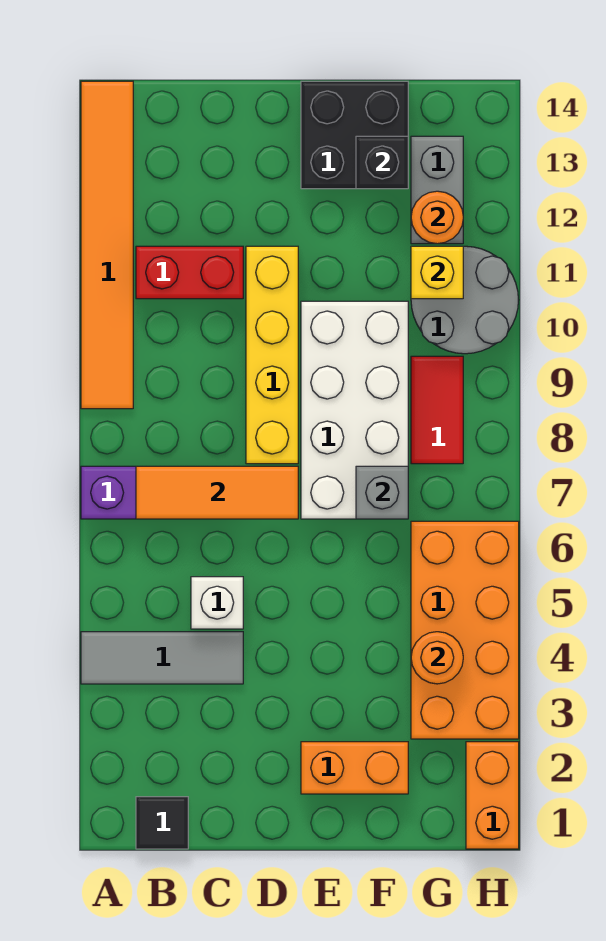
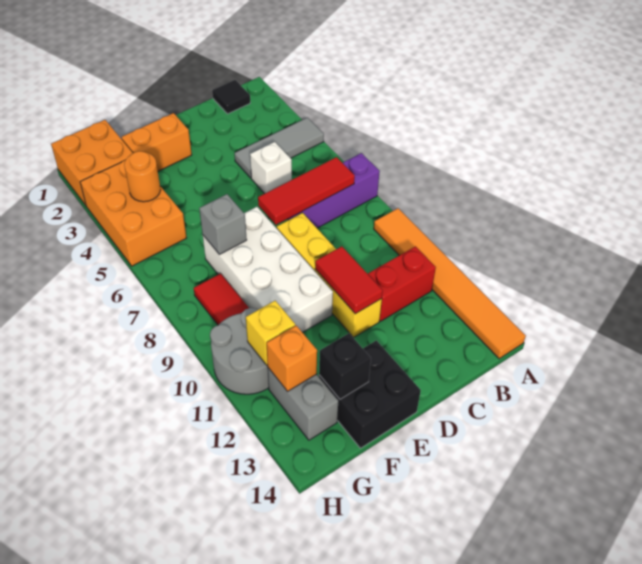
orange 1x3 tile [136,466,298,519] -> red 1x3 tile [258,157,355,225]
none -> red 1x2 tile [315,246,383,314]
orange 2x4 brick [411,521,519,739] -> orange 2x3 brick [80,160,186,266]
orange 1x1 round brick [411,191,463,244] -> orange 1x1 brick [267,326,317,391]
orange 1x2 brick [466,742,519,849] -> orange 2x2 brick [51,120,133,205]

